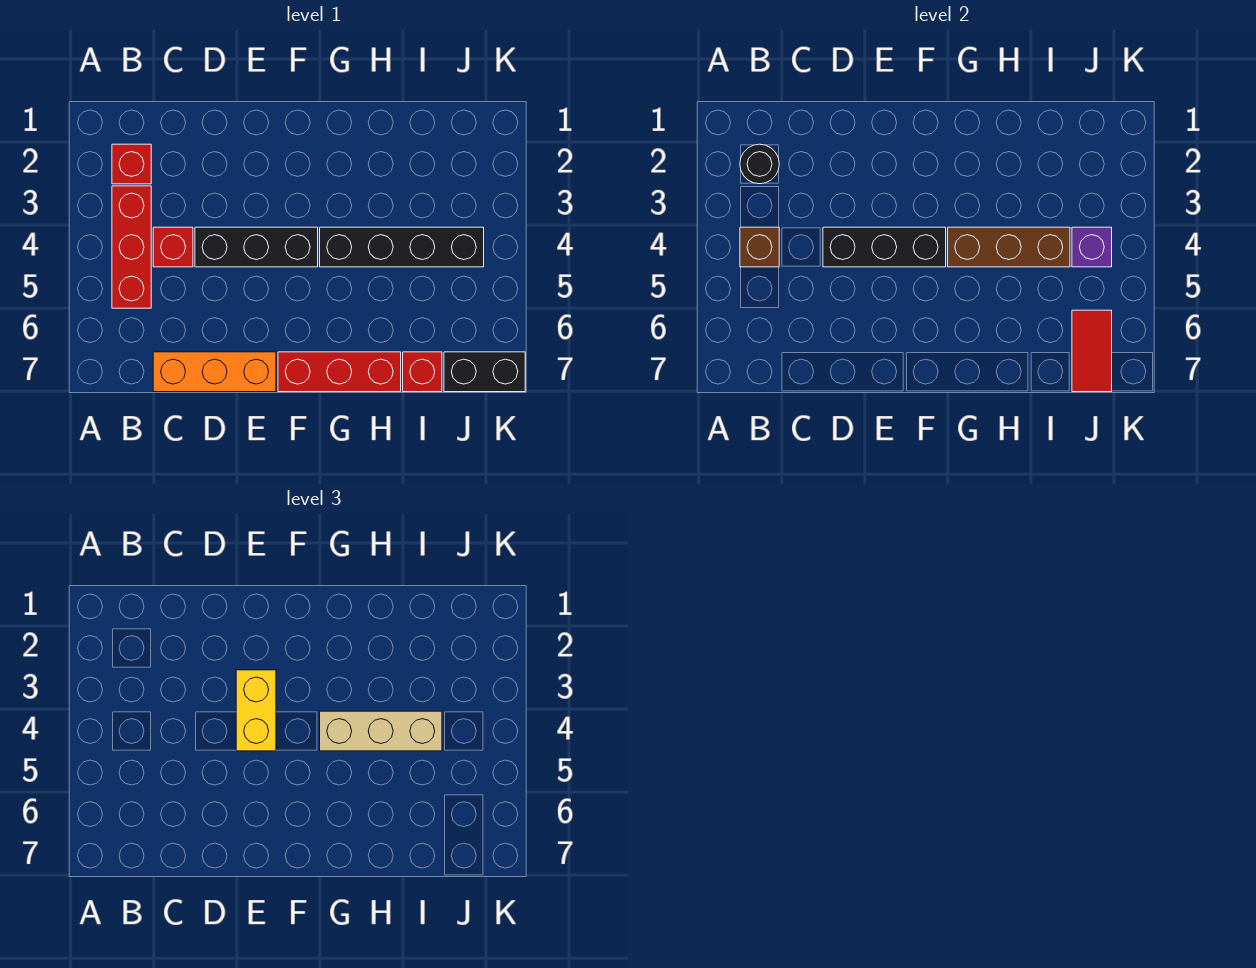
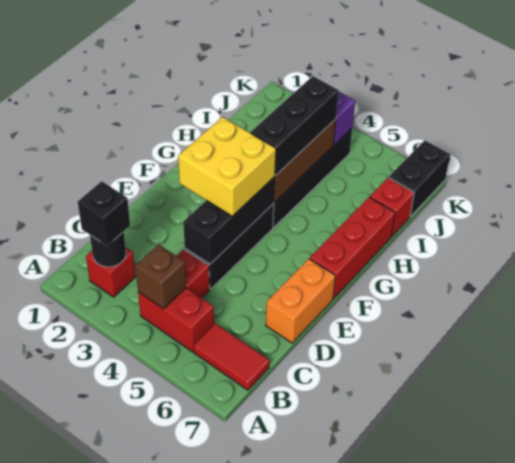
none -> black 1x1 brick [78,181,130,246]
red 1x3 brick [112,186,151,308] -> red 1x2 brick [138,288,214,352]
orange 1x3 brick [153,352,276,392] -> orange 1x2 brick [266,259,335,343]
yellow 1x2 brick [236,670,276,751] -> yellow 2x2 brick [178,117,276,216]
tan 1x3 brick [320,711,442,751] -> black 1x3 brick [251,76,339,175]
red 1x2 tile [1072,310,1112,392] -> red 1x2 tile moved to [193,324,270,390]

